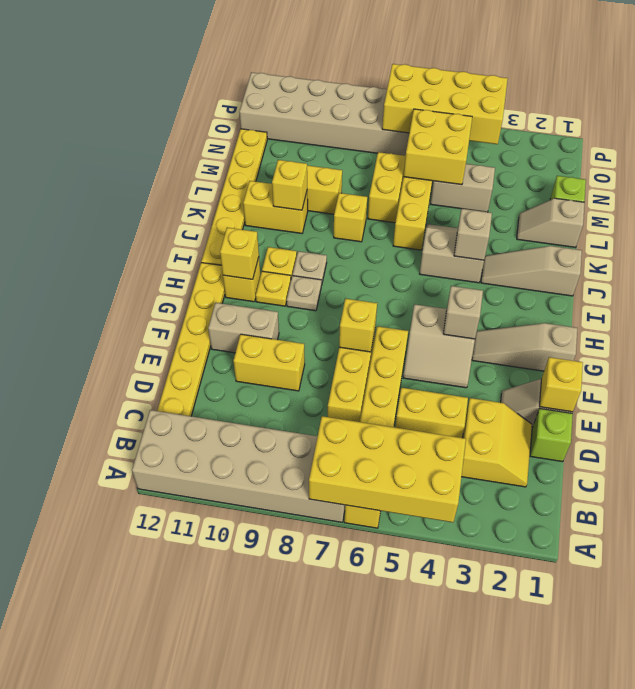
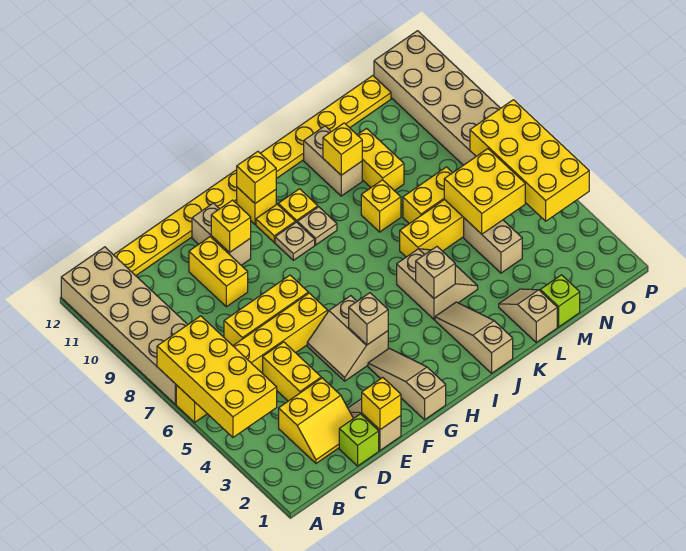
yellow 1x1 brick [339,299,377,352] -> yellow 1x1 brick moved to [211,200,251,253]
yellow 1x2 brick [243,181,308,233] -> tan 1x2 brick [304,126,362,196]

